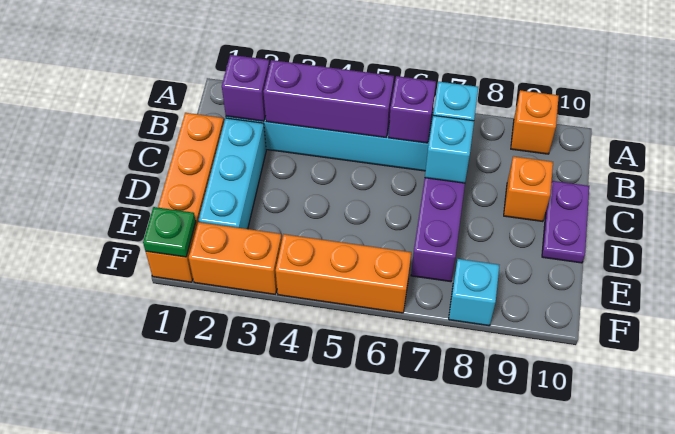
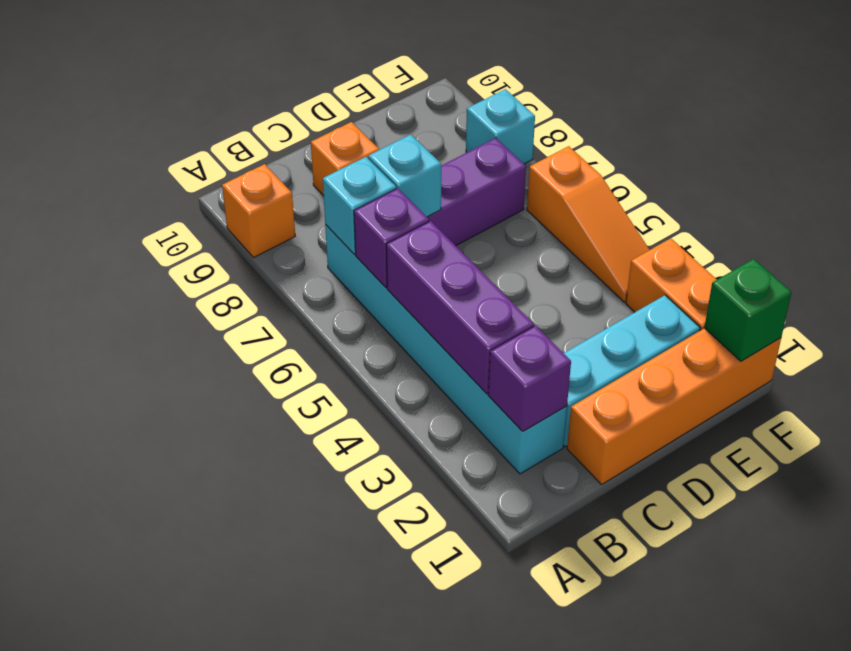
purple 1x2 plate [542,181,589,263] -> none
green 1x1 plate [143,207,196,257] -> green 1x1 brick [704,259,791,361]
orange 1x3 brick [276,234,411,313] -> orange 1x3 slope [527,146,649,302]

